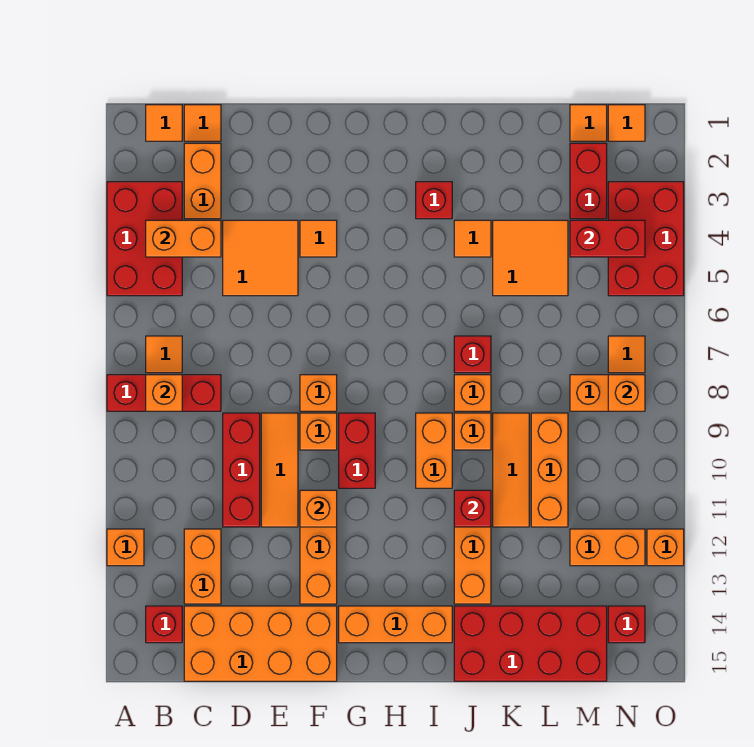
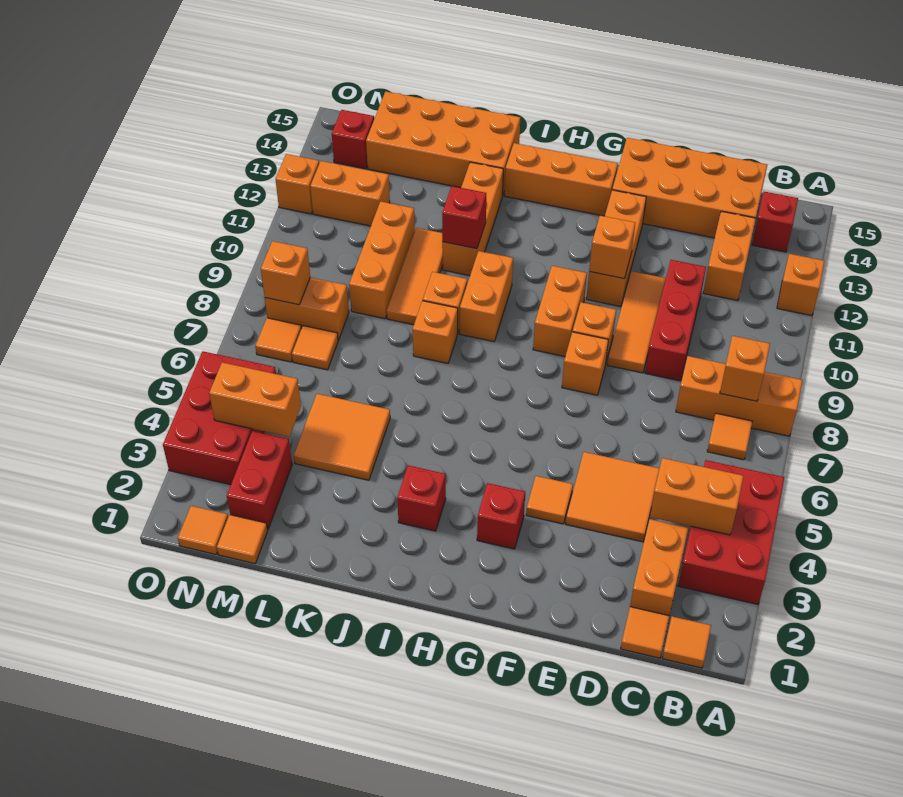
red 1x3 brick [107,375,221,411] -> orange 1x3 brick [676,356,802,436]
red 1x2 brick [339,413,375,488] -> orange 1x2 brick [533,266,587,356]
orange 1x1 tile [454,220,491,257] -> orange 1x1 tile moved to [292,326,338,370]
red 1x1 brick [454,336,491,373] -> red 1x1 brick moved to [477,483,525,549]
red 2x4 brick [454,606,607,681] -> orange 2x4 brick [366,91,520,194]
red 1x2 brick [570,220,645,257] -> orange 1x2 brick [209,362,301,437]

